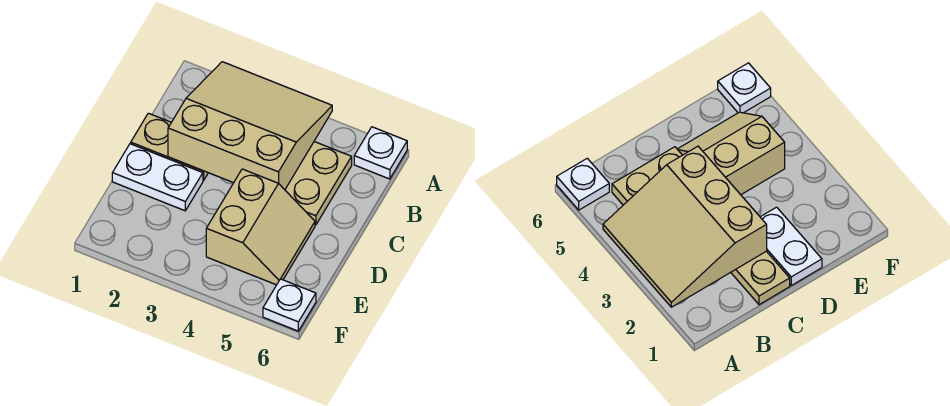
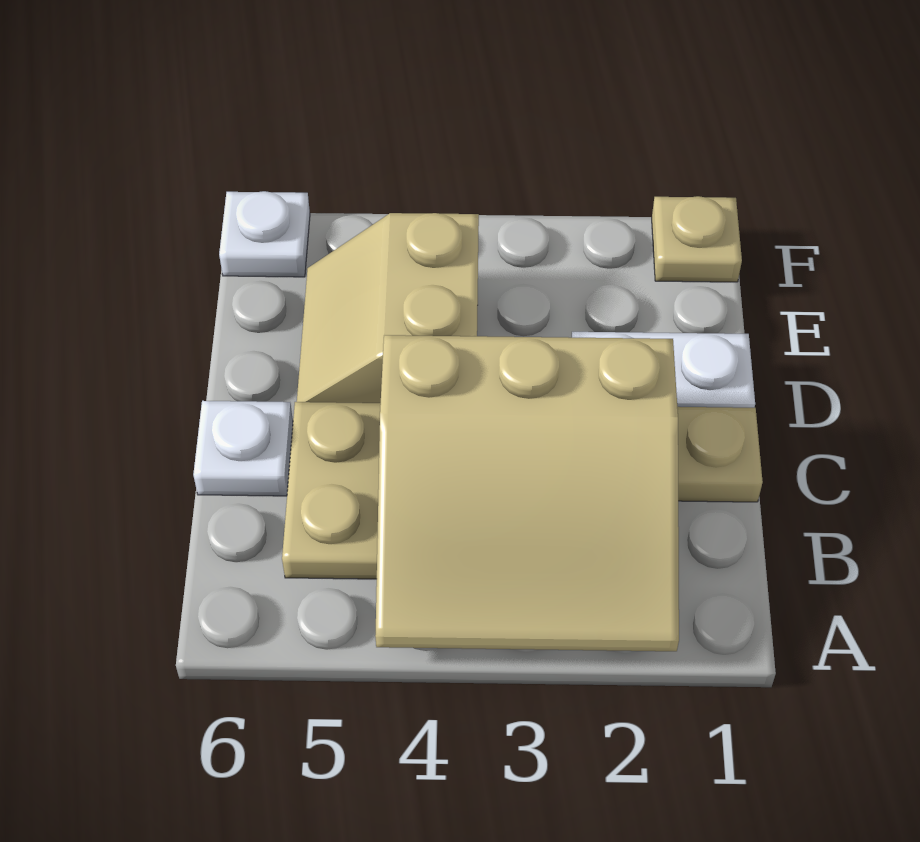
white 1x1 plate [354,127,407,179] -> white 1x1 plate moved to [193,401,293,496]
none -> tan 1x1 plate [652,196,742,282]

